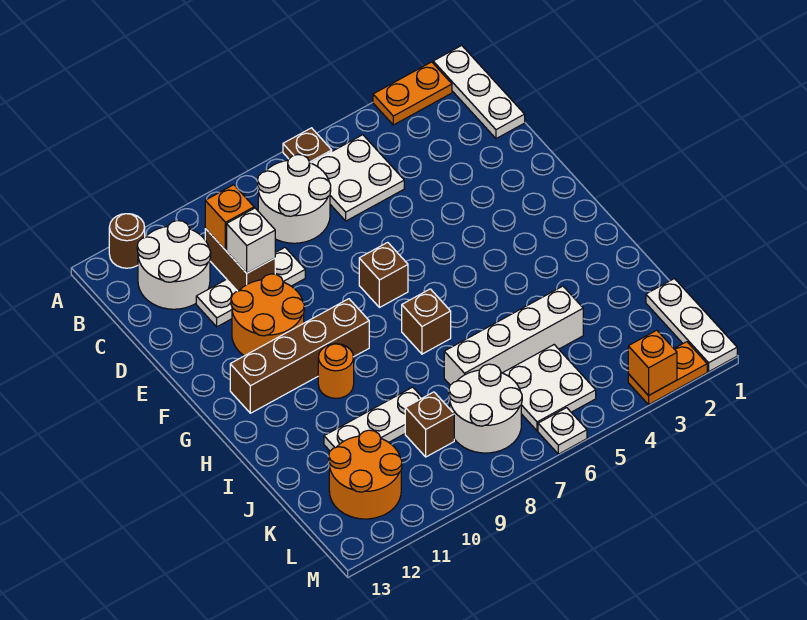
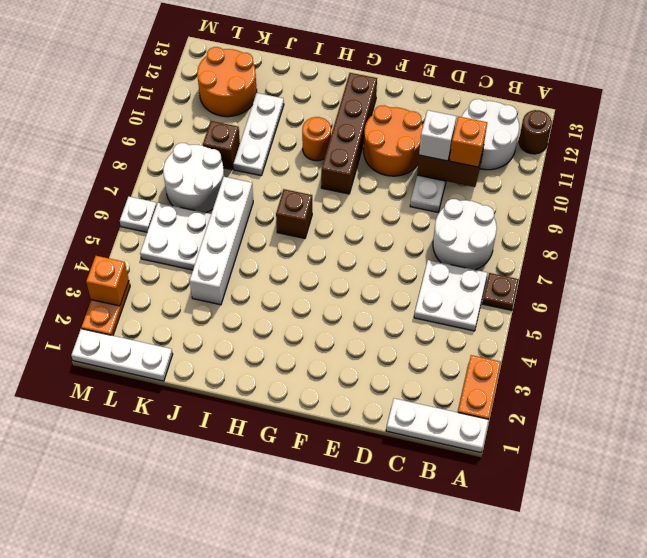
brown 1x1 brick [359,242,408,308] -> none

